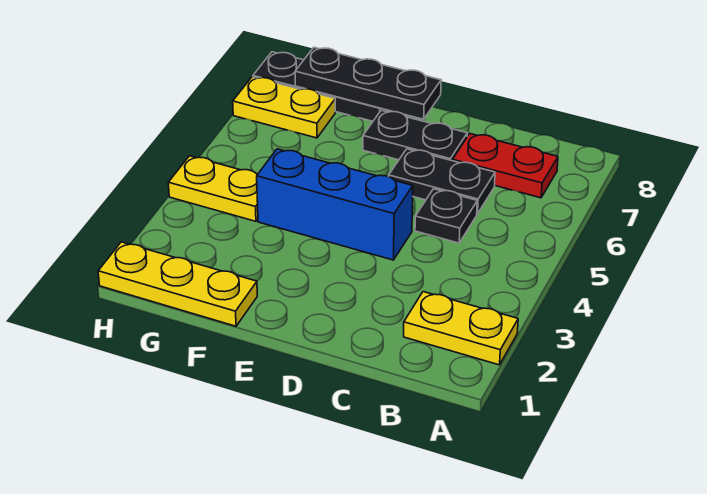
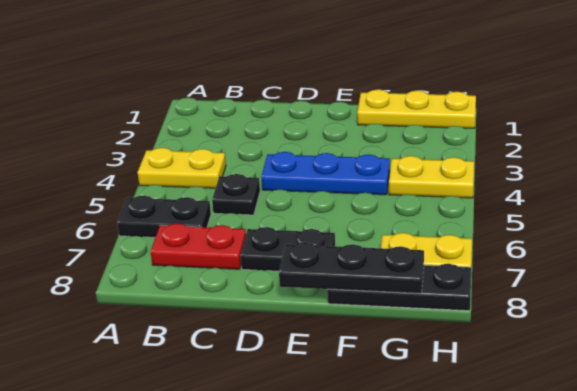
yellow 1x2 plate [404,292,518,365] -> yellow 1x2 plate moved to [137,148,226,188]
black 1x2 plate [389,149,495,214] -> black 1x2 plate moved to [117,196,211,237]
blue 1x3 brick [257,149,413,260] -> blue 1x3 plate [261,152,390,195]

